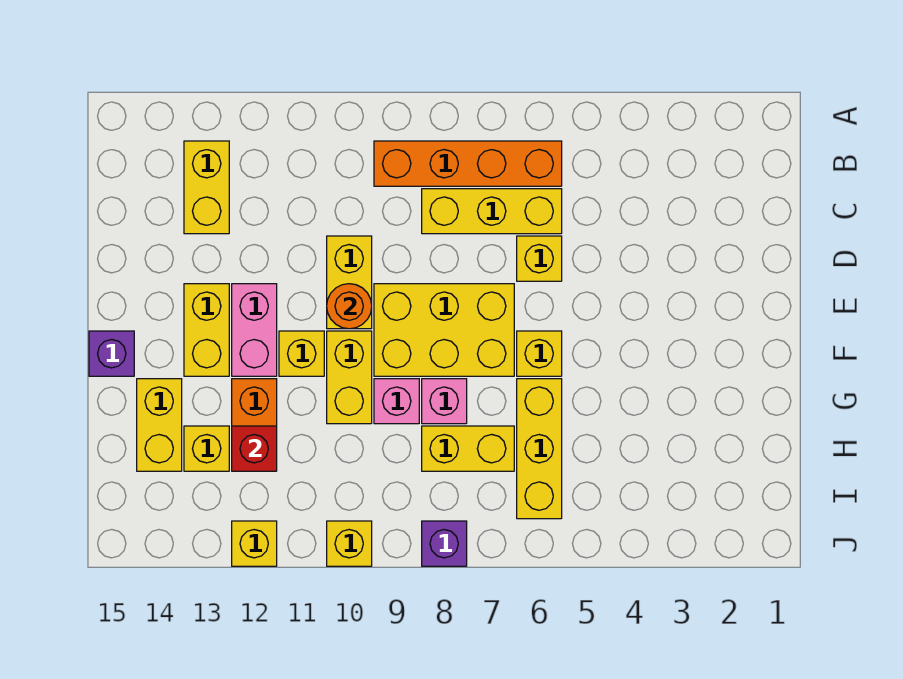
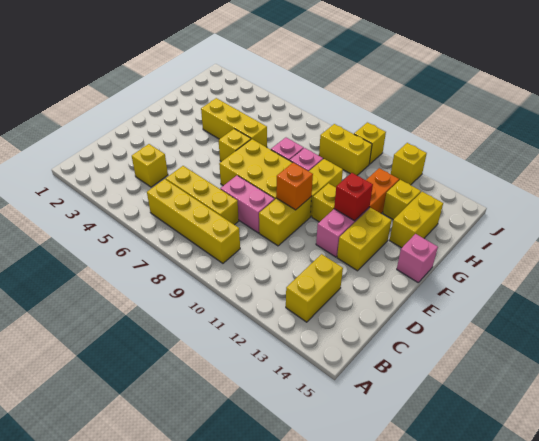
orange 1x4 brick [374,141,562,186] -> yellow 1x4 brick [147,179,240,263]
yellow 1x1 brick [517,236,562,281] -> yellow 1x1 brick moved to [132,144,168,187]
none -> pink 1x2 brick [220,176,275,233]
orange 1x1 round brick [327,284,372,329] -> orange 1x1 brick [276,163,313,210]
purple 1x1 brick [89,331,134,376] -> pink 1x1 brick [397,234,438,283]
yellow 1x3 brick [517,379,562,519] -> yellow 1x3 brick turned to [201,98,267,147]
yellow 1x2 brick [422,426,514,471] -> yellow 1x2 brick moved to [319,124,372,175]
red 1x1 brick [232,426,277,471] -> red 1x1 brick moved to [334,173,373,221]
purple 1x1 brick [422,521,467,566] -> none

